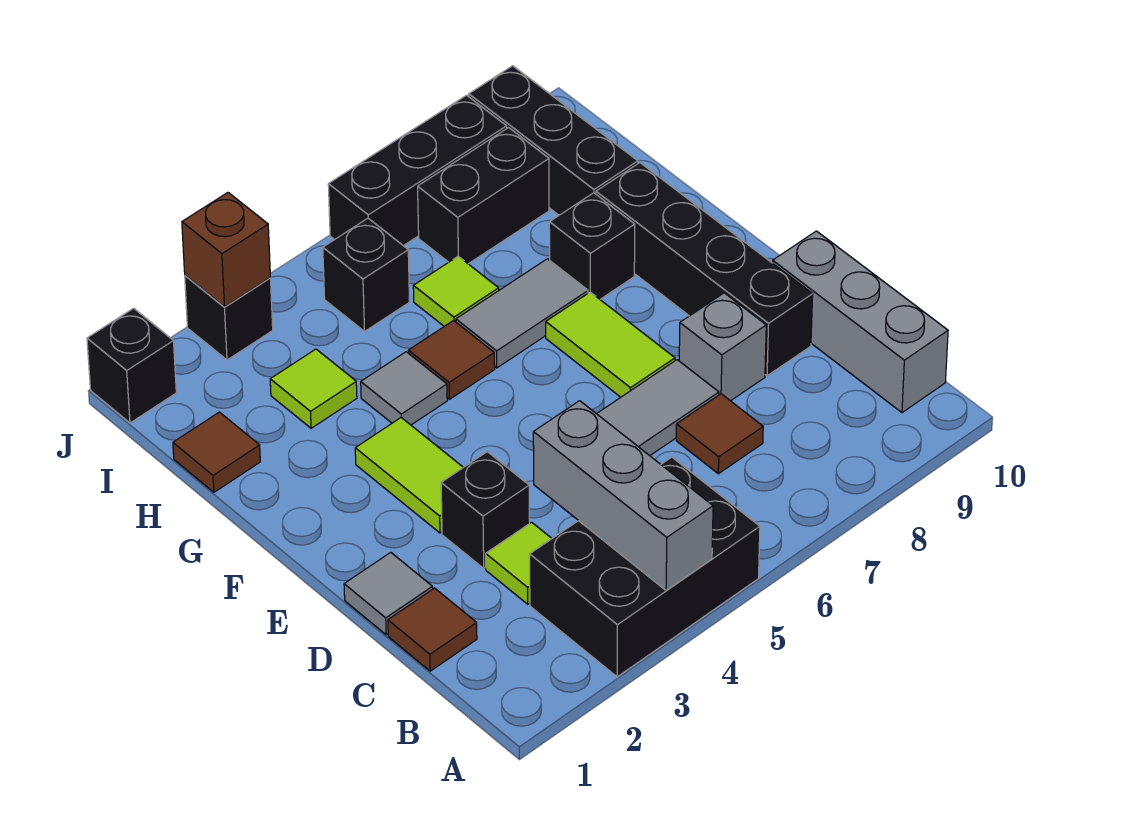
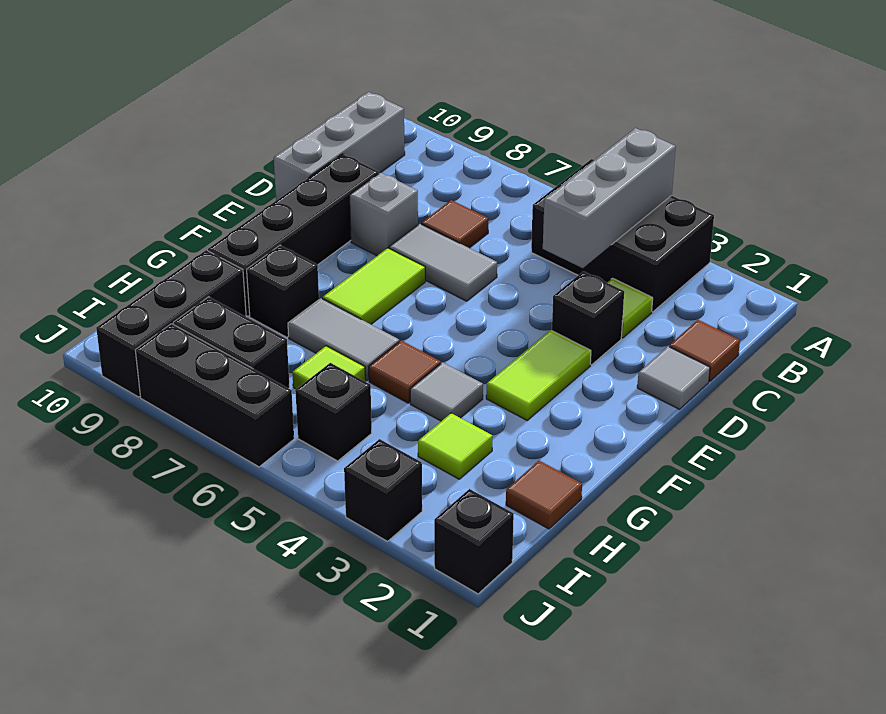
brown 1x1 brick [182,193,270,307] -> none

